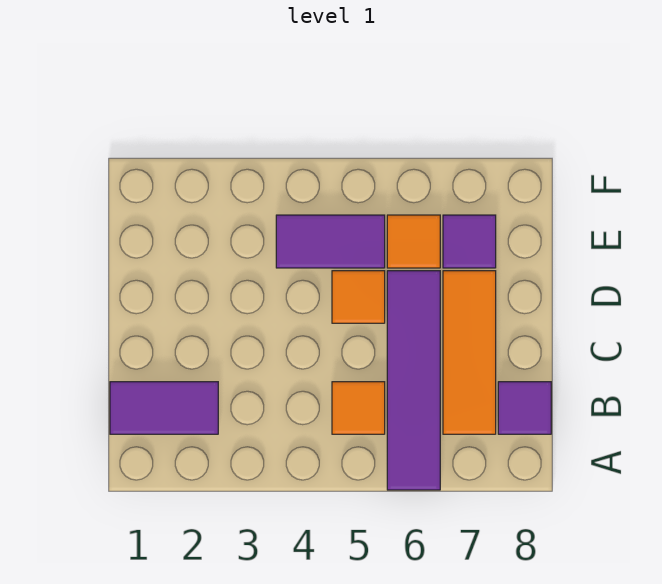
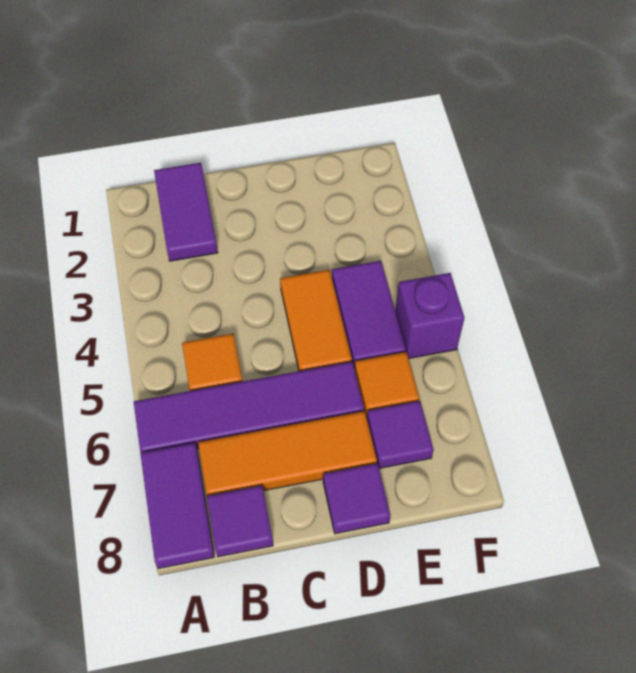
none -> purple 1x2 tile [140,443,214,569]
orange 1x1 tile [332,271,385,323] -> orange 1x2 tile [280,270,352,371]
none -> purple 1x1 tile [323,463,391,534]
none -> purple 1x1 brick [395,273,465,359]

